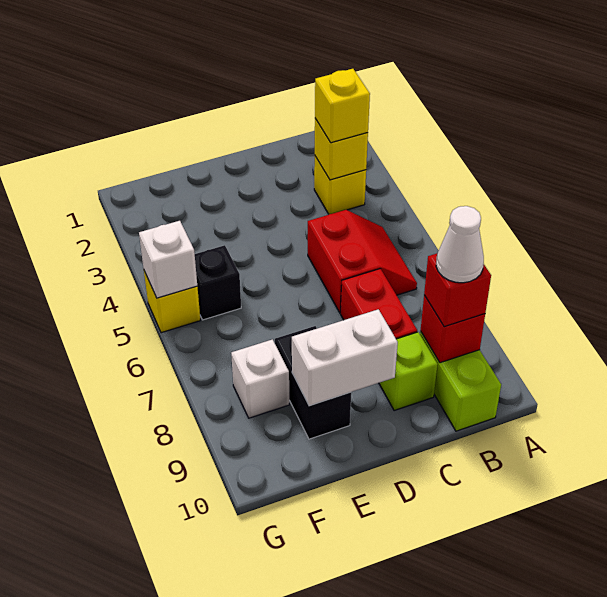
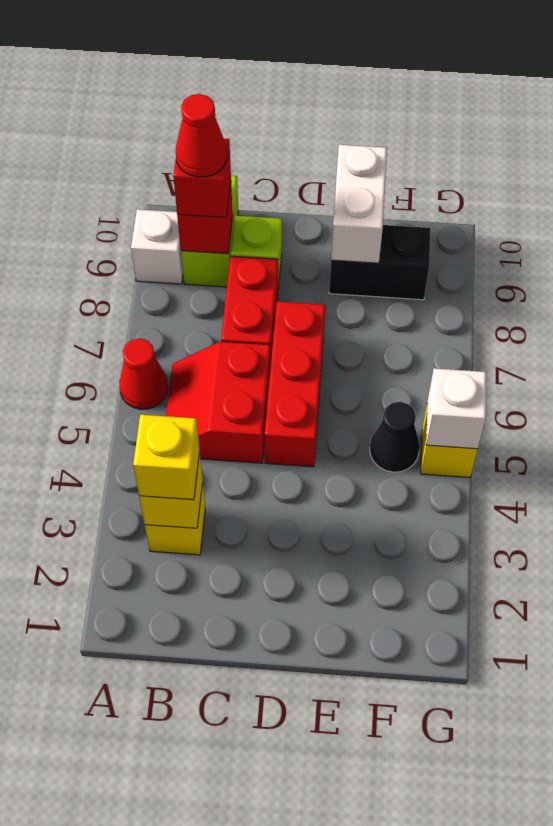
none -> red 1x1 cone [119,339,168,409]
white 1x1 cone [436,206,484,283] -> red 1x1 cone [176,94,227,177]
none -> red 1x3 brick [265,302,325,467]
white 1x2 brick [292,309,398,406] -> white 1x2 brick turned to [331,145,387,263]
black 1x2 brick [275,326,351,439] -> black 1x2 brick turned to [329,225,431,300]
black 1x1 brick [195,245,241,320] -> black 1x1 cone [370,402,420,472]
white 1x1 brick [231,339,289,418] -> white 1x1 brick moved to [131,209,183,284]

